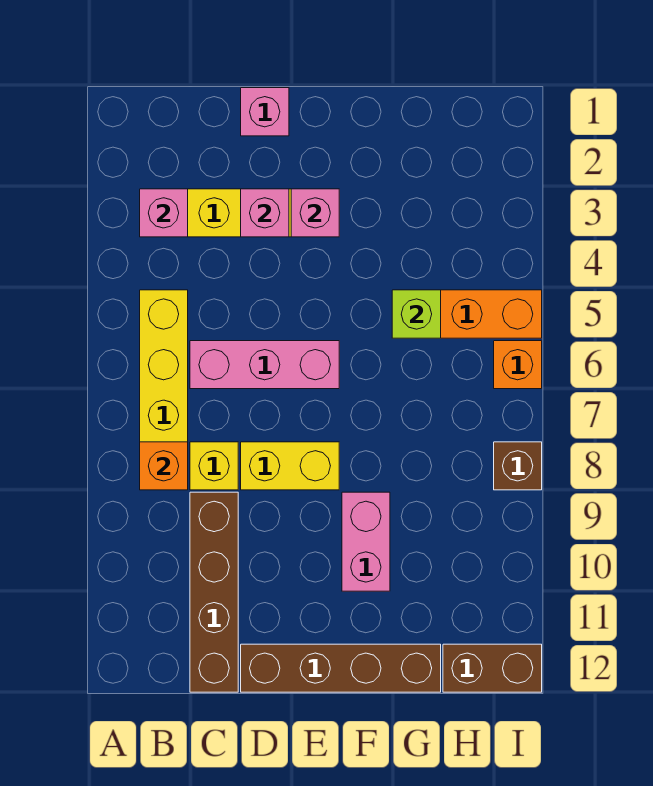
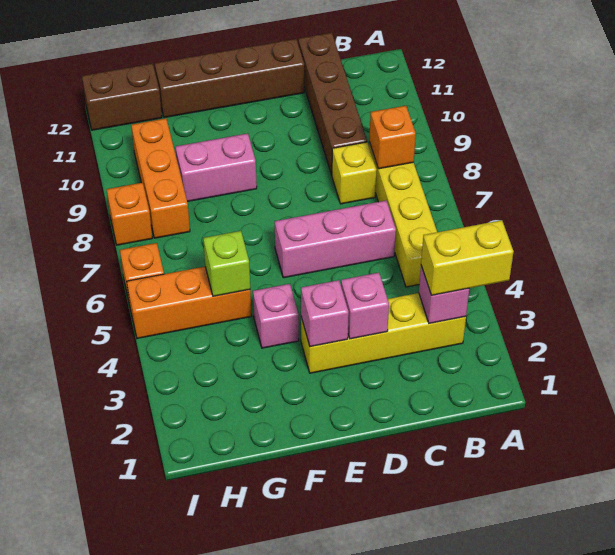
pink 1x1 brick [241,88,289,136] -> pink 1x1 brick moved to [253,284,299,348]
yellow 1x2 brick [241,442,339,490] -> yellow 1x2 brick moved to [421,220,514,295]
pink 1x2 brick [342,492,390,591] -> pink 1x2 brick turned to [176,133,257,202]
none -> orange 1x3 brick [131,118,190,238]
brown 1x1 brick [494,442,542,490] -> orange 1x1 brick [107,183,152,245]

